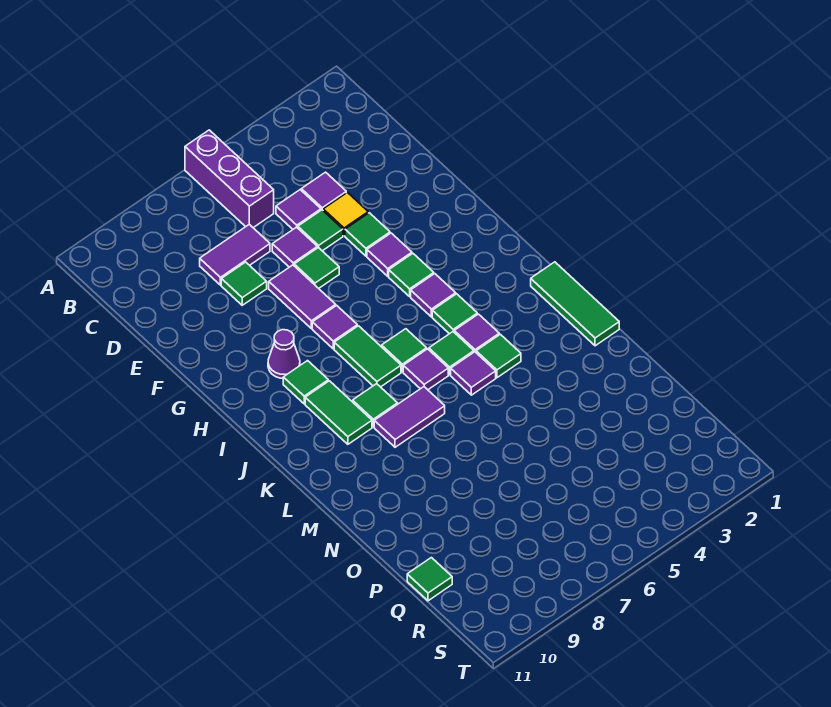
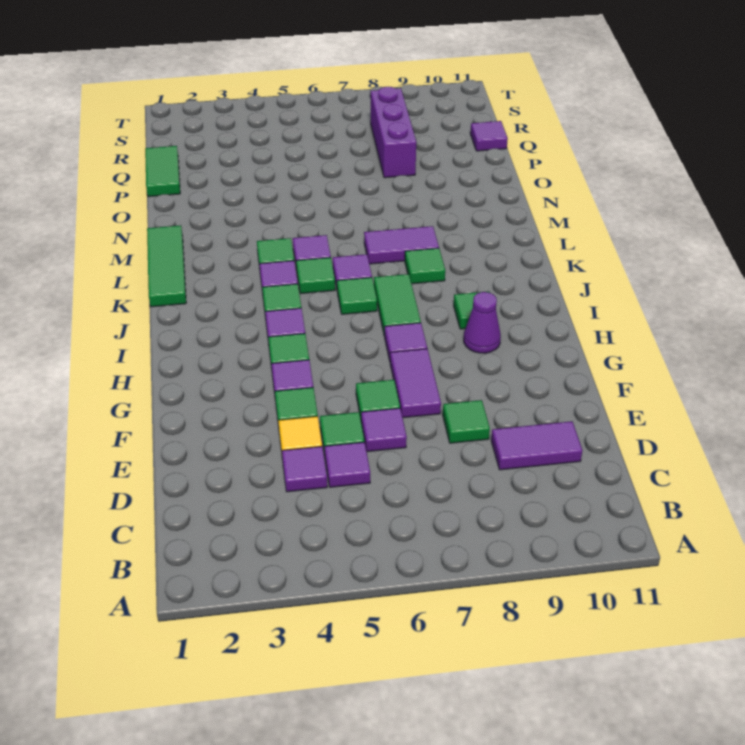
purple 1x3 brick [185,130,274,228] -> purple 1x3 brick moved to [371,87,416,178]
purple 1x2 tile [200,224,270,285] -> purple 1x2 tile moved to [491,421,582,470]
green 1x2 tile [305,381,372,444] -> green 1x2 tile moved to [145,146,180,197]
green 1x1 tile [407,558,452,601] -> purple 1x1 tile [470,121,508,151]

